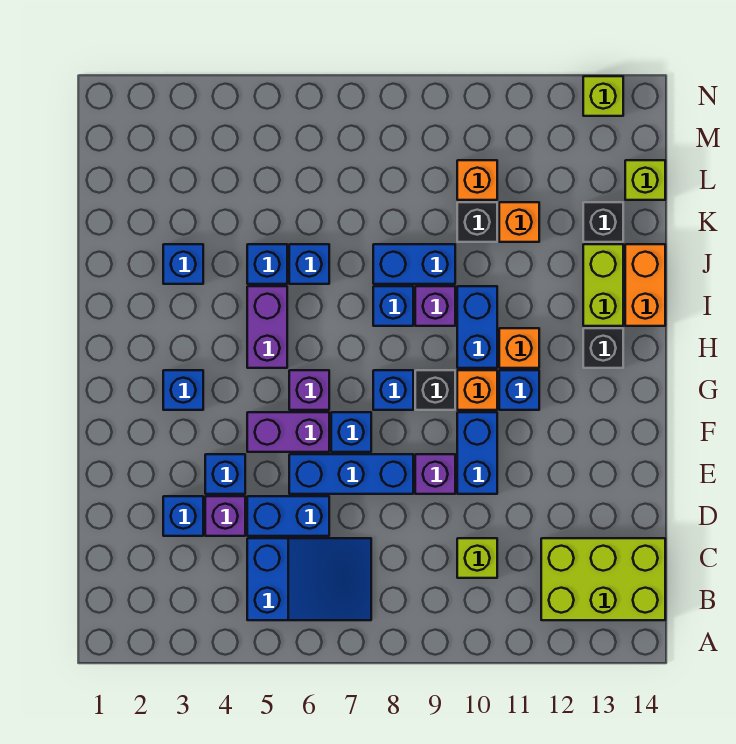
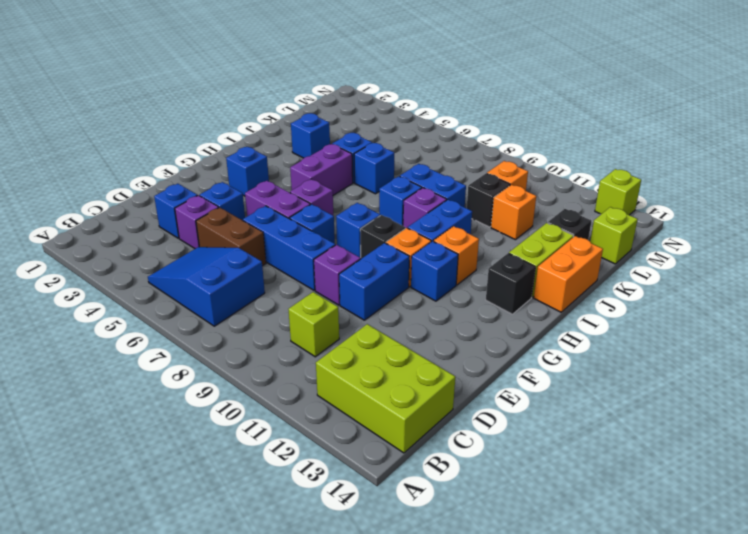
blue 2x3 slope [247,538,371,620] -> blue 2x3 slope turned to [148,247,265,326]
blue 1x2 brick [247,496,329,536] -> brown 1x2 brick [196,207,266,266]

